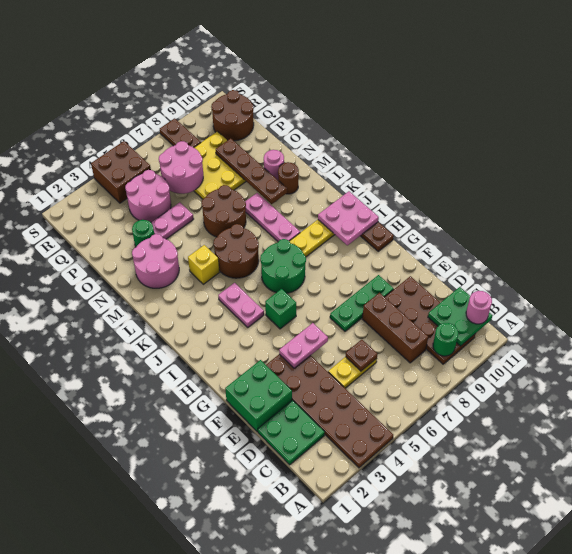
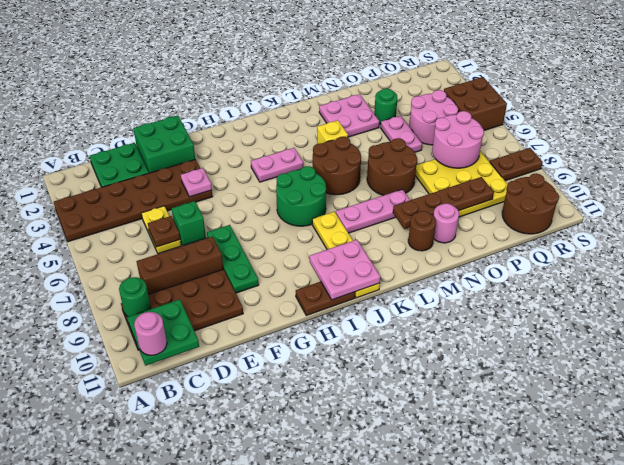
pink 1x2 plate [279,323,328,368] -> pink 1x1 plate [181,168,212,197]
green 1x1 brick [265,289,296,329] -> green 1x1 brick moved to [172,201,206,246]
pink 2x2 round brick [132,234,179,288] -> pink 2x2 plate [319,94,379,137]

